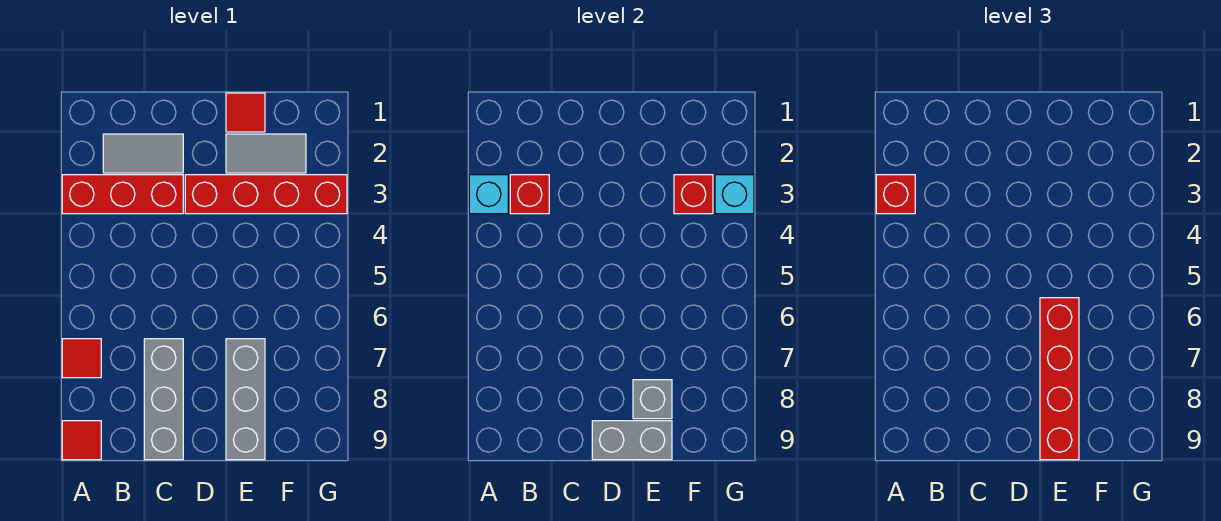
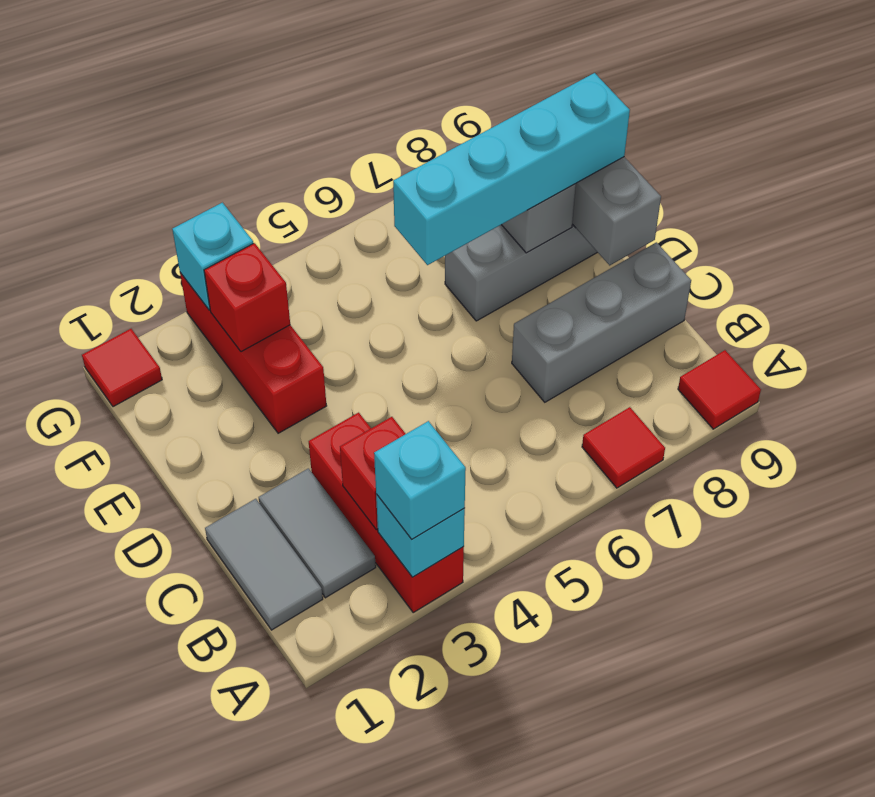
red 1x1 brick [876,175,915,214] -> cyan 1x1 brick [374,421,466,539]
red 1x4 brick [185,175,347,214] -> red 1x3 brick [180,273,327,433]
red 1x1 tile [226,93,265,132] -> red 1x1 tile moved to [82,329,162,407]
grey 1x2 tile [226,134,306,173] -> grey 1x2 tile moved to [205,499,323,630]
red 1x4 brick [1040,298,1079,460] -> cyan 1x4 brick [393,73,630,265]

